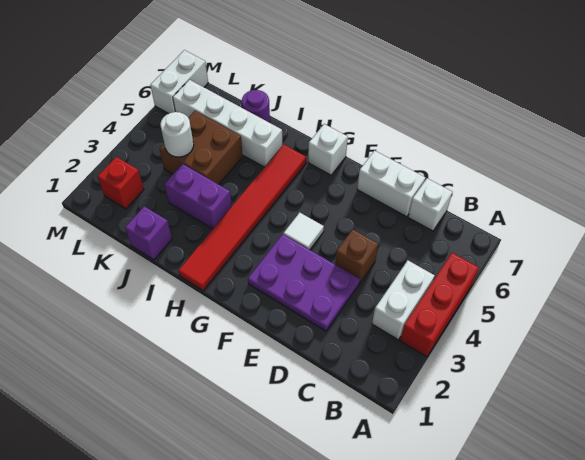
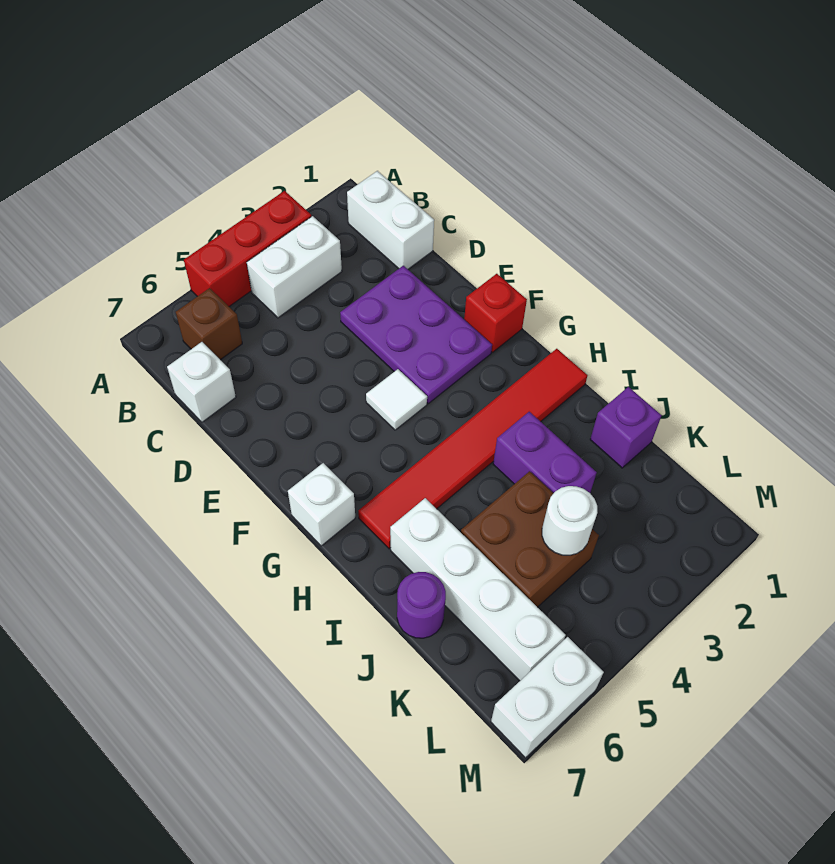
brown 1x1 brick [335,229,378,283] -> brown 1x1 brick moved to [176,288,242,360]
white 1x2 brick [357,151,425,217] -> white 1x2 brick moved to [347,171,434,269]
red 1x1 brick [98,157,144,209] -> red 1x1 brick moved to [464,274,527,352]

